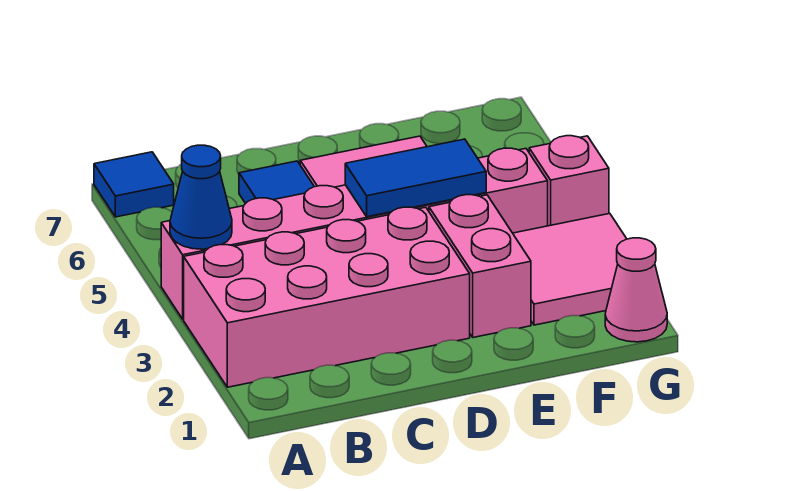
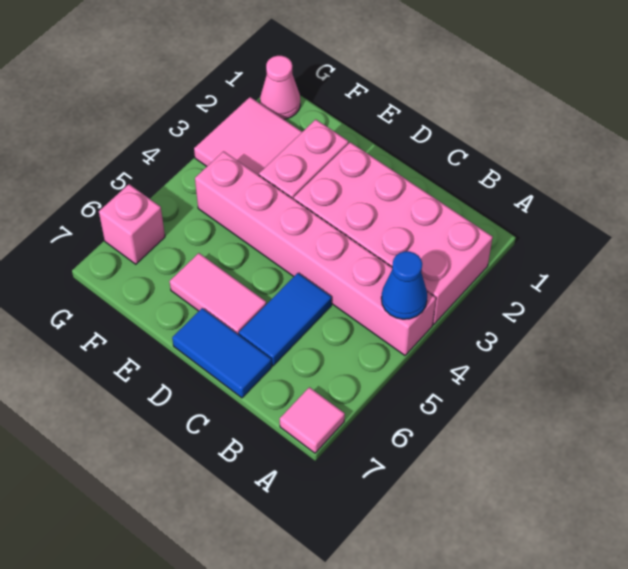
blue 1x1 tile [94,152,174,217] -> pink 1x1 tile [280,387,345,453]
blue 1x2 tile [345,139,486,217] -> blue 1x2 tile moved to [172,308,272,398]
pink 1x1 brick [529,136,609,226] -> pink 1x1 brick moved to [99,184,165,264]

